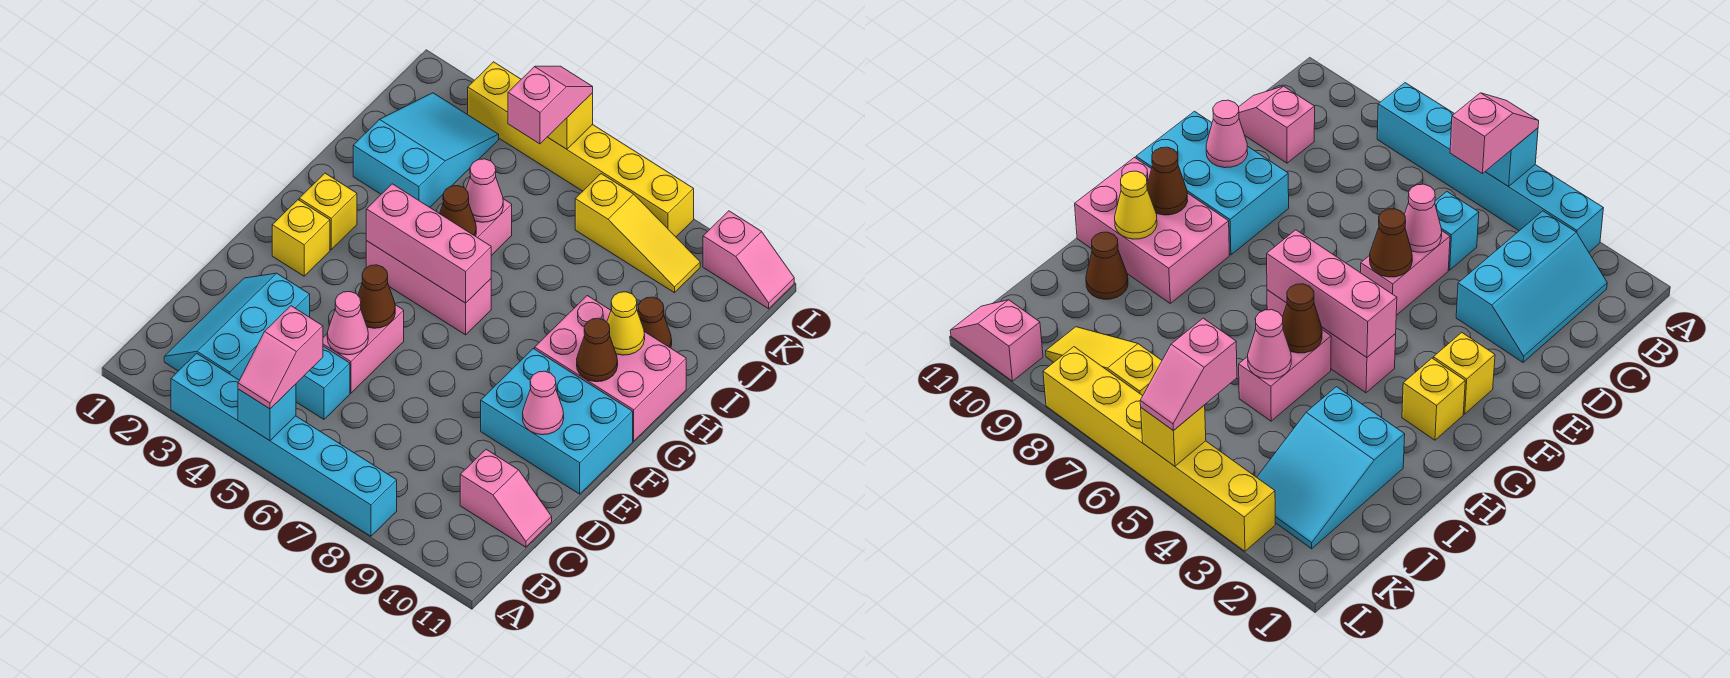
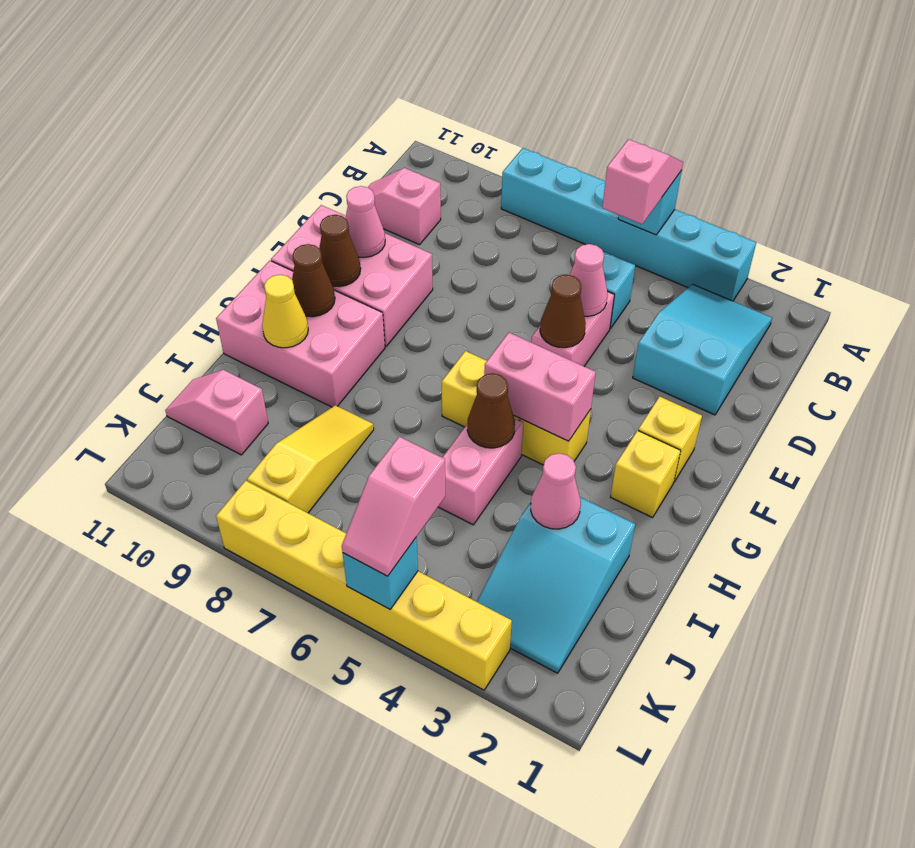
cyan 2x3 slope [164,273,310,380] -> cyan 2x3 slope turned to [633,284,772,415]
cyan 2x3 brick [481,349,633,494] -> pink 2x3 brick [271,205,433,346]
pink 1x3 brick [366,241,491,335] -> yellow 1x3 brick [442,351,591,465]
pink 1x3 brick [366,184,491,303] -> pink 1x2 brick [484,333,596,441]
pink 1x1 cone [466,159,503,222] -> pink 1x1 cone moved to [531,453,581,529]
brown 1x1 cone [638,297,672,348] -> brown 1x1 cone moved to [319,215,361,287]
yellow 1x3 slope [575,174,700,293] -> yellow 1x3 slope turned to [247,405,374,513]
yellow 1x1 brick [548,93,593,149] -> cyan 1x1 brick [343,537,418,609]
pink 1x2 slope [703,211,794,309] -> pink 1x2 slope moved to [165,370,268,455]

